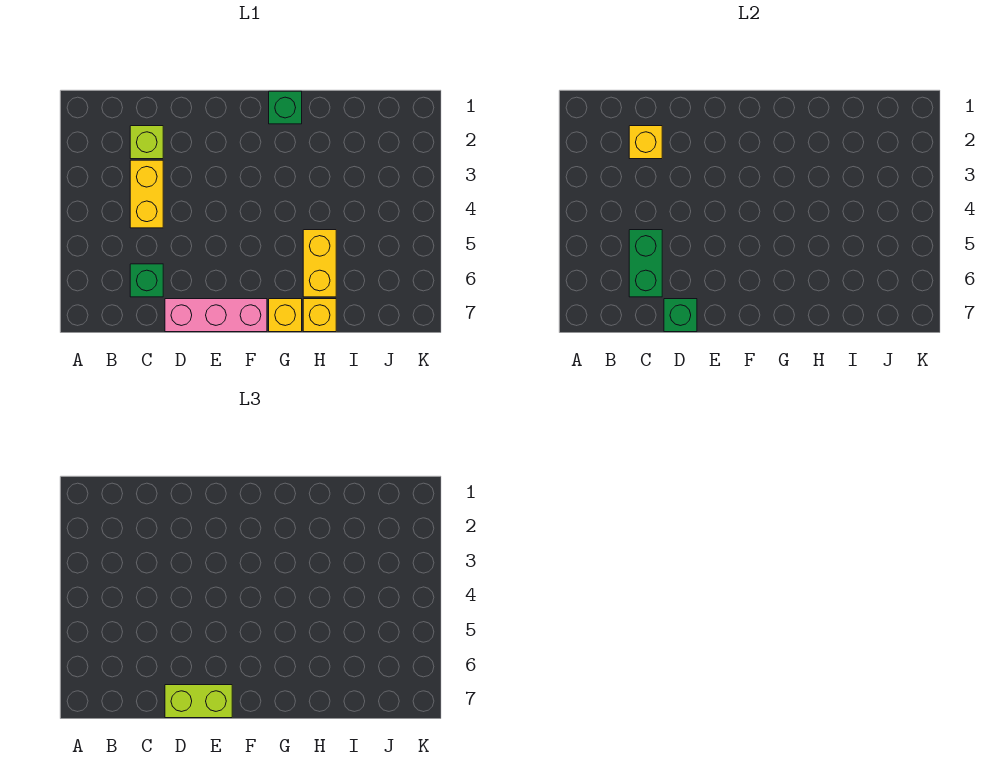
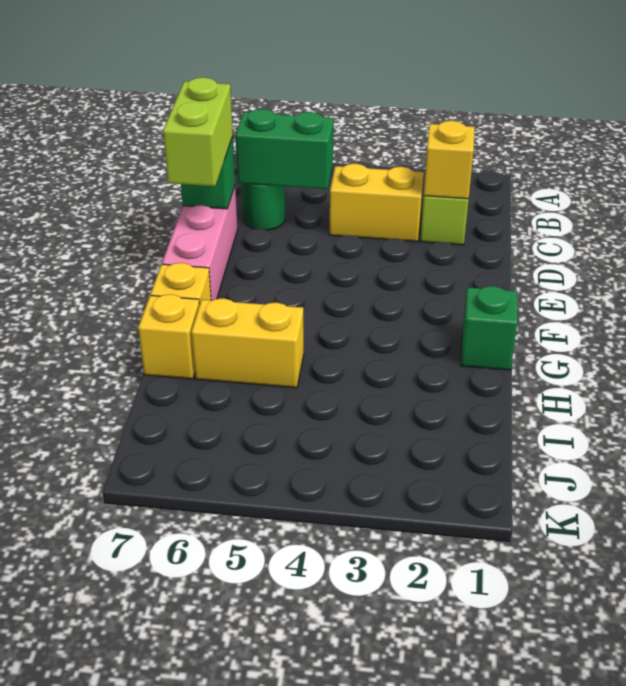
green 1x1 brick [130,264,163,297] -> green 1x1 round brick [242,183,285,230]

